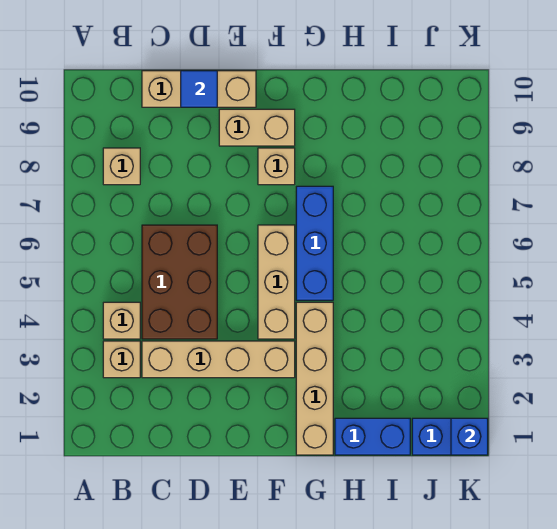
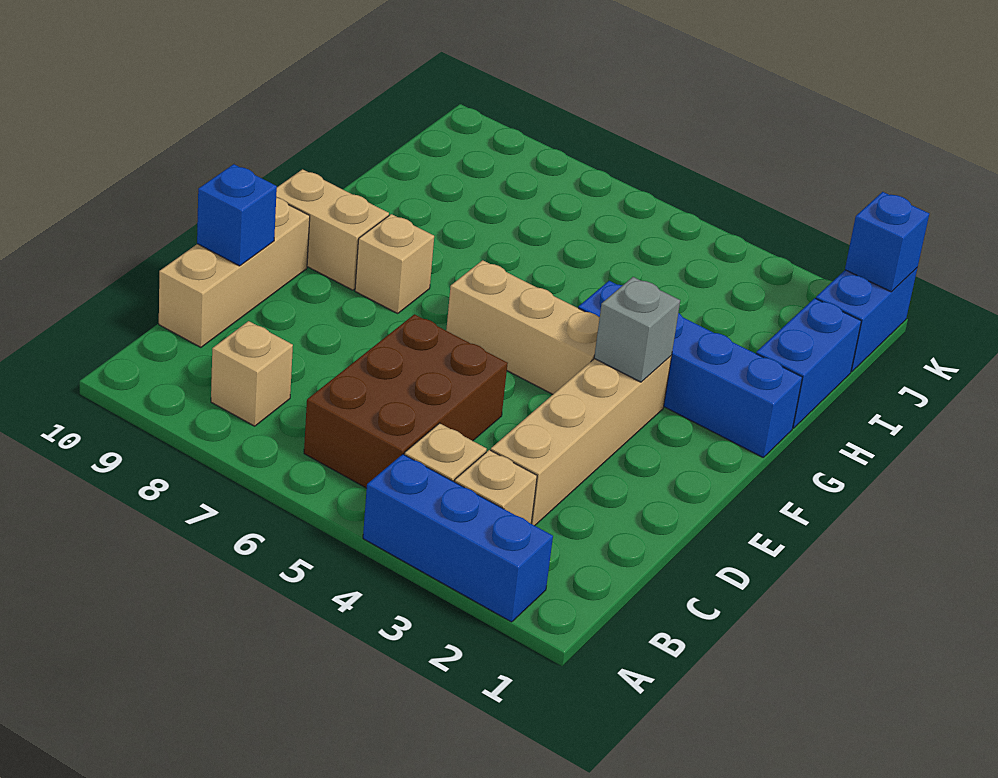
brown 2x3 brick [142,225,217,339] -> brown 2x3 brick turned to [304,314,508,488]
blue 1x1 tile [181,71,217,107] -> blue 1x1 brick [197,164,277,266]
tan 1x2 brick [219,109,295,146] -> tan 1x2 brick turned to [276,169,389,290]
none -> grey 1x1 brick [594,277,680,382]
tan 1x4 brick [296,302,333,455] -> blue 1x4 brick [578,281,802,457]
blue 1x3 brick [296,186,333,300] -> blue 1x3 brick moved to [363,454,553,622]

